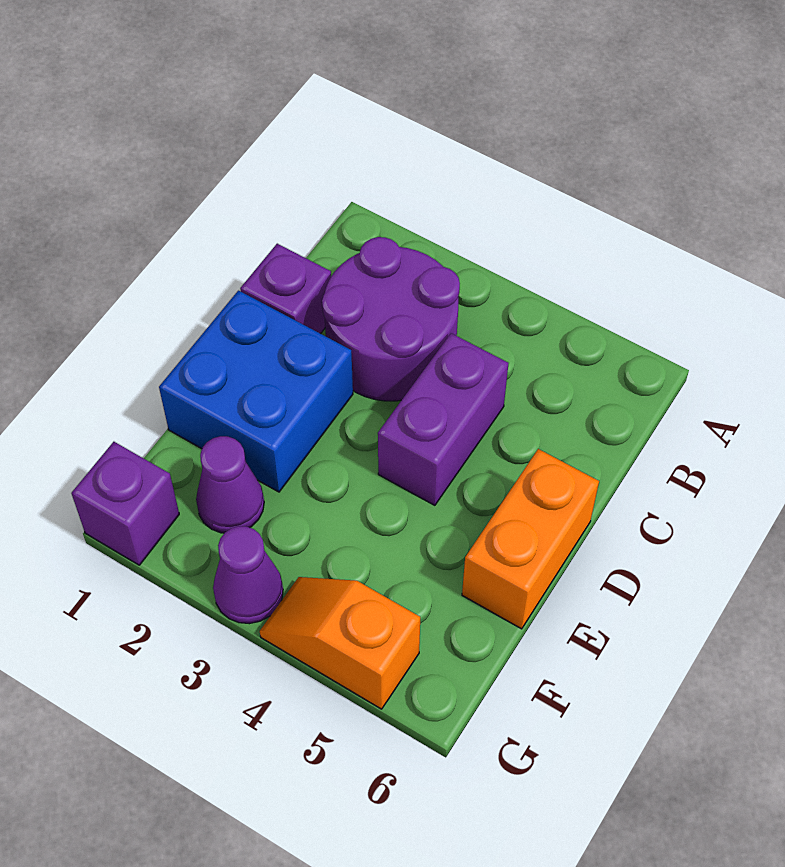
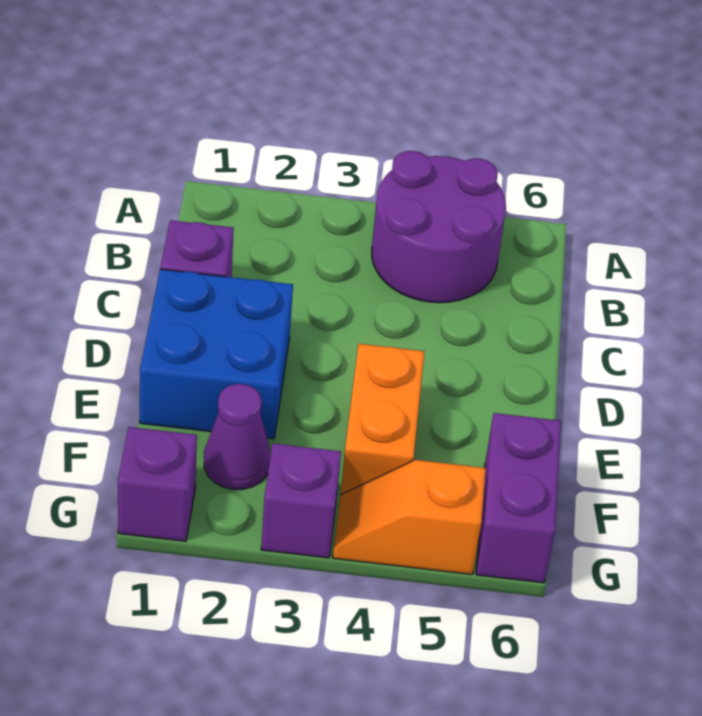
purple 2x2 round brick [322,237,460,401] -> purple 2x2 round brick moved to [372,151,506,303]
purple 1x2 brick [378,333,509,505] -> purple 1x2 brick moved to [476,413,561,583]
orange 1x2 brick [462,449,599,629] -> orange 1x2 brick moved to [341,344,425,494]
purple 1x1 cone [213,526,283,624] -> purple 1x1 brick [261,444,341,558]

